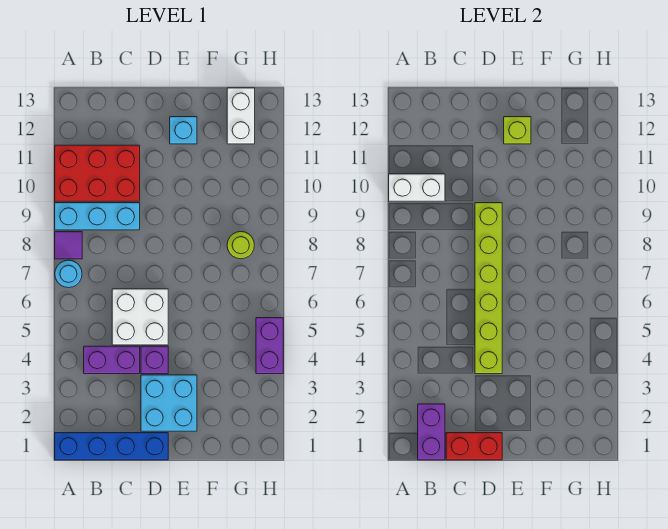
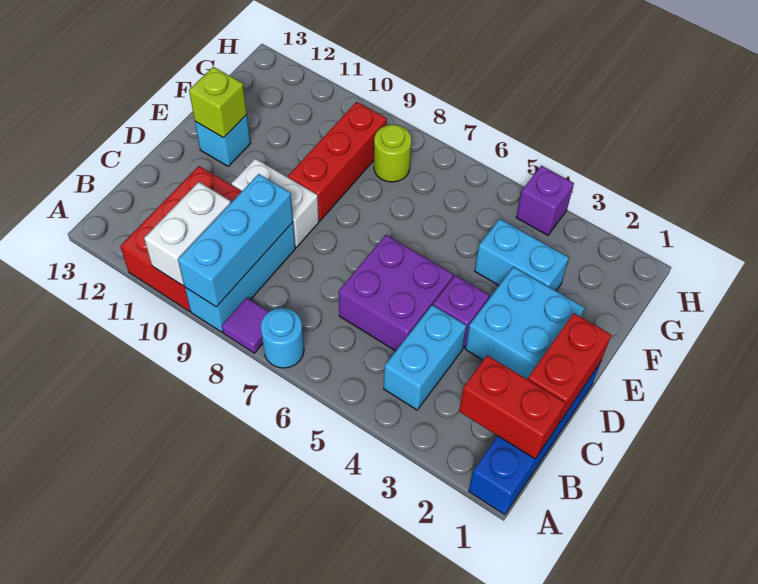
none -> cyan 1x3 brick [178,174,293,307]
purple 1x2 brick [418,404,445,460] -> red 1x2 brick [459,355,566,459]
purple 1x2 brick [84,346,140,374] -> cyan 1x2 brick [384,305,466,410]
white 2x2 brick [112,289,168,345] -> purple 2x2 brick [339,235,454,351]
lime 1x6 brick [475,203,502,374] -> none
none -> red 1x3 brick [288,102,387,221]
none -> cyan 1x2 brick [475,219,569,291]
white 1x2 brick [227,88,255,144] -> white 1x2 brick moved to [232,159,319,247]
purple 1x2 brick [256,318,283,374] -> purple 1x1 brick [516,166,574,235]

